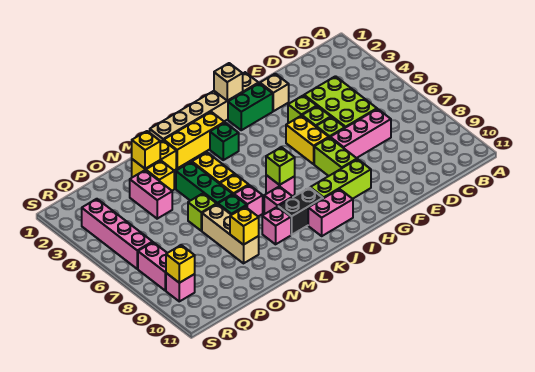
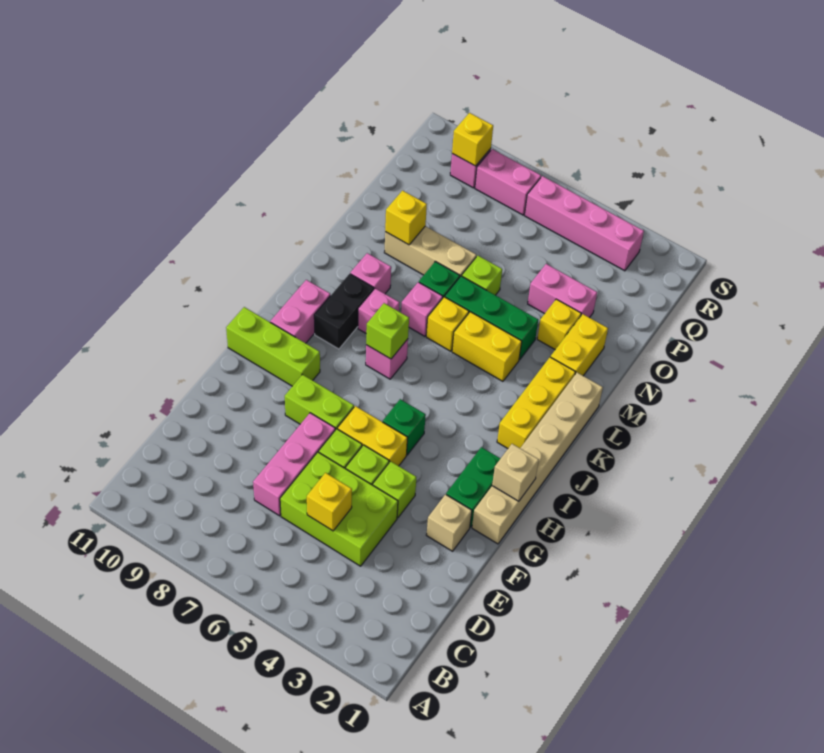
lime 1x3 brick [310,159,371,199] -> lime 1x3 brick turned to [226,307,320,386]
green 1x1 brick [210,123,239,160] -> green 1x1 brick moved to [383,399,426,455]
yellow 1x1 brick [132,131,160,169] -> yellow 1x1 brick moved to [307,473,352,531]

